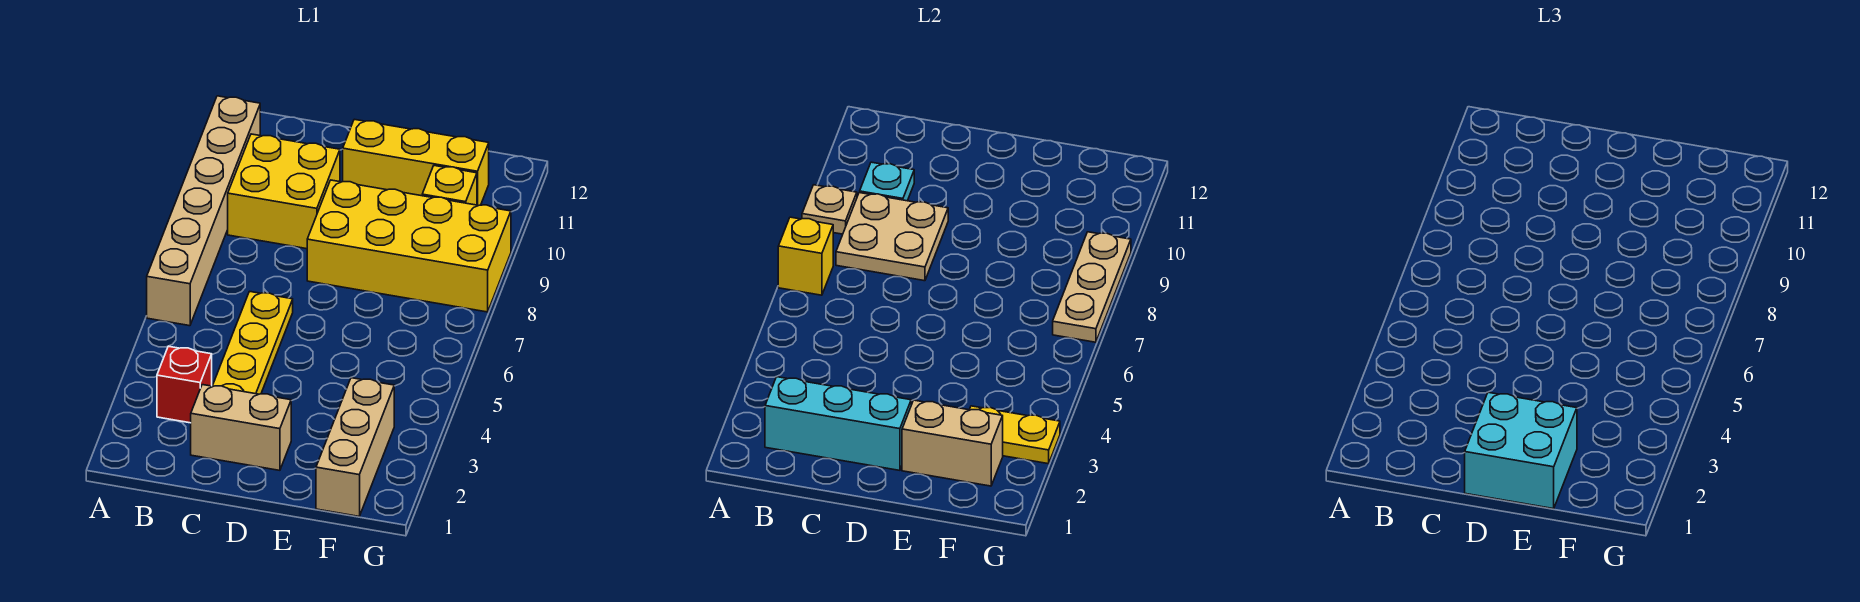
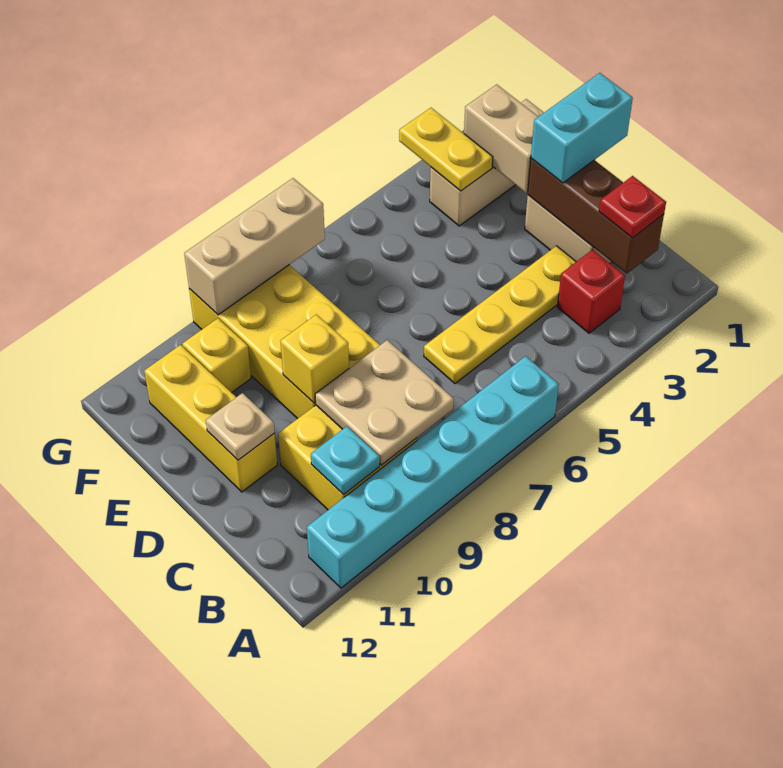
tan 1x6 brick [147,96,260,326] -> cyan 1x6 brick [307,356,559,588]
yellow 1x1 brick [778,217,833,295] -> yellow 1x1 brick moved to [280,314,349,403]
tan 1x1 plate [802,185,857,234] -> tan 1x1 plate moved to [206,393,275,460]
cyan 1x3 brick [765,377,911,470] -> brown 1x3 brick [528,158,664,274]
none -> red 1x1 plate [599,176,666,238]
cyan 2x2 brick [1465,392,1577,509] -> cyan 1x2 brick [531,73,633,183]
tan 1x3 plate [1053,232,1131,342] -> tan 1x3 brick [184,178,325,315]

